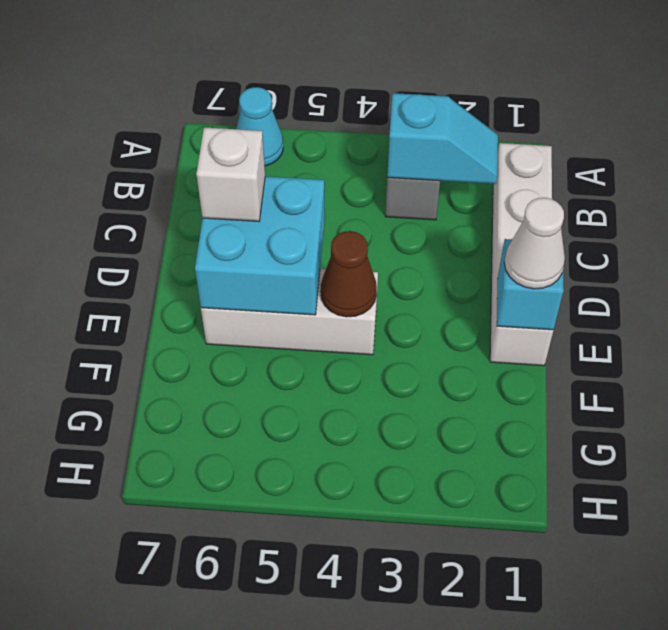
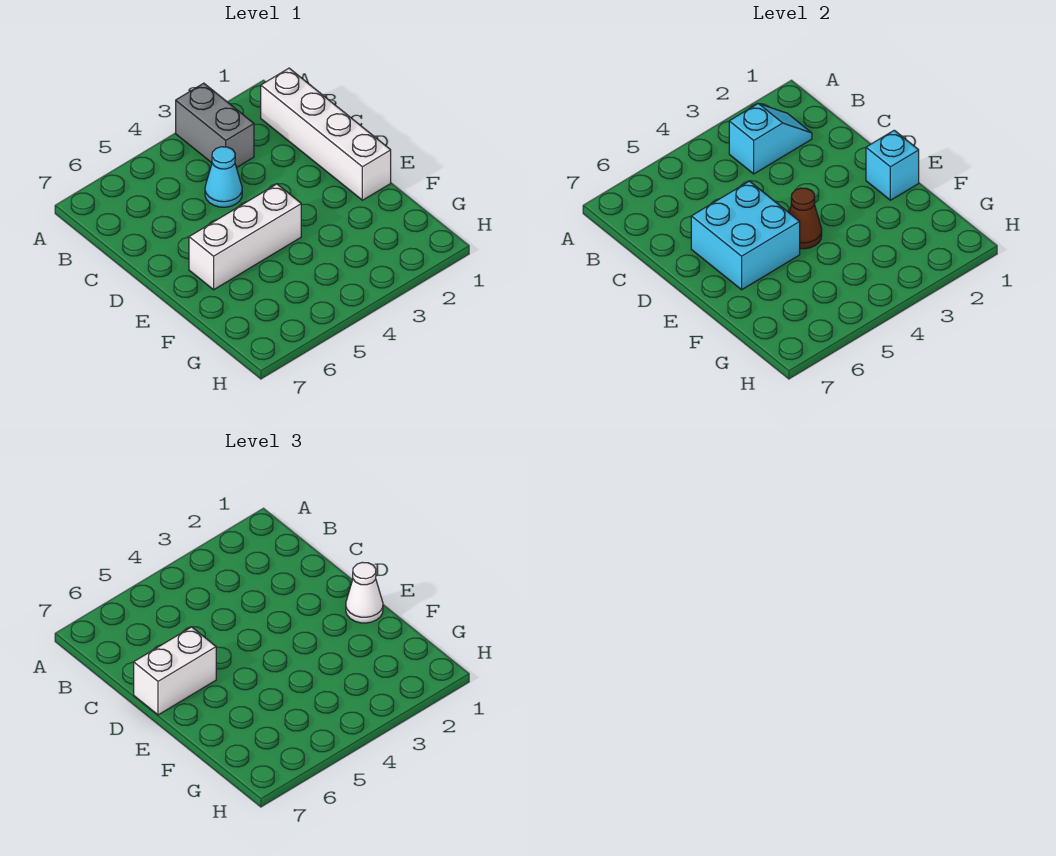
cyan 1x1 cone [236,87,283,166] -> cyan 1x1 cone moved to [205,147,242,207]
white 1x1 brick [196,127,265,221] -> white 1x2 brick [134,627,216,715]

